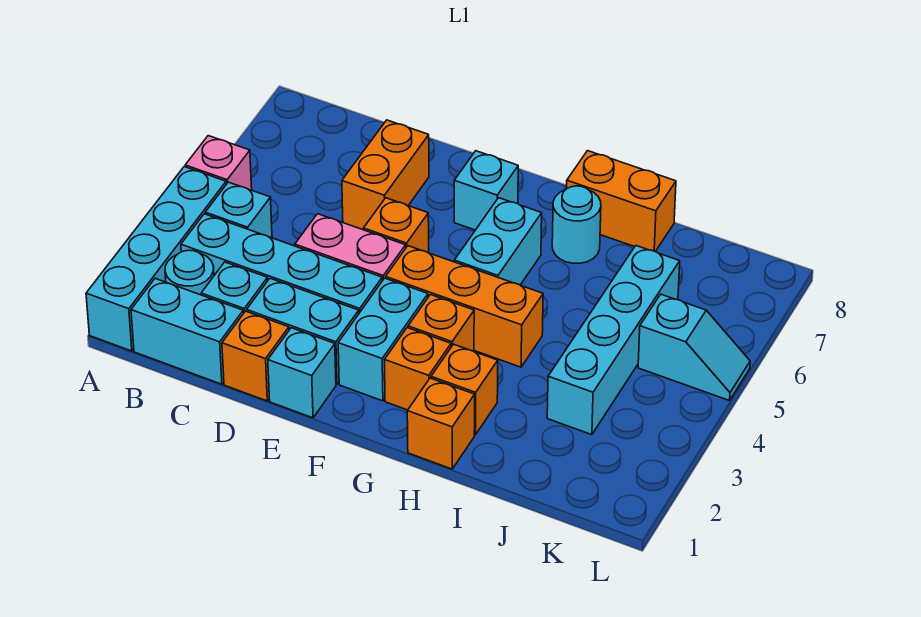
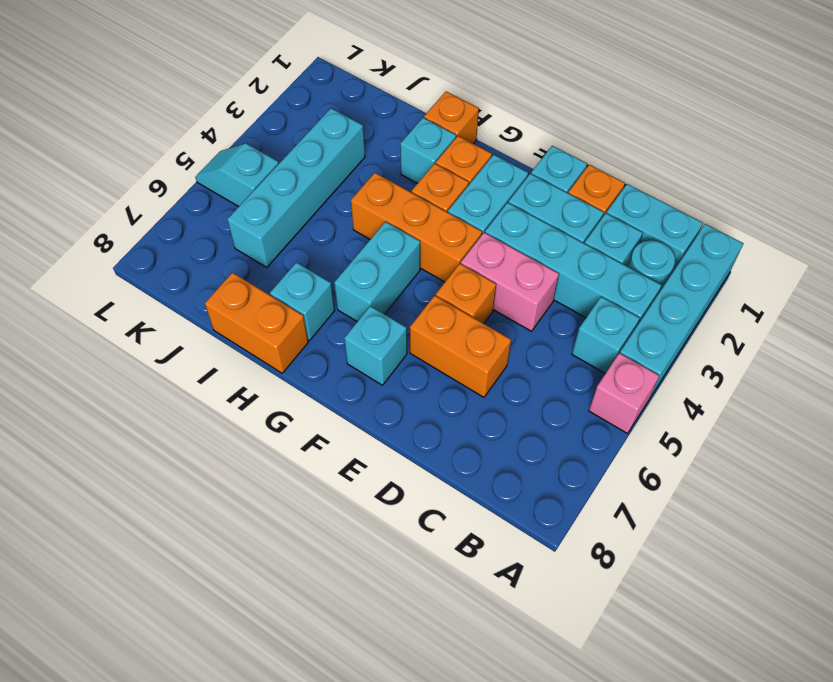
orange 1x2 brick [342,120,429,230] -> orange 1x2 brick turned to [410,296,511,397]
orange 1x1 brick [431,344,498,435] -> cyan 1x1 brick [400,118,456,184]
cyan 1x1 round brick [552,186,601,263] -> cyan 1x1 brick [270,262,335,340]

